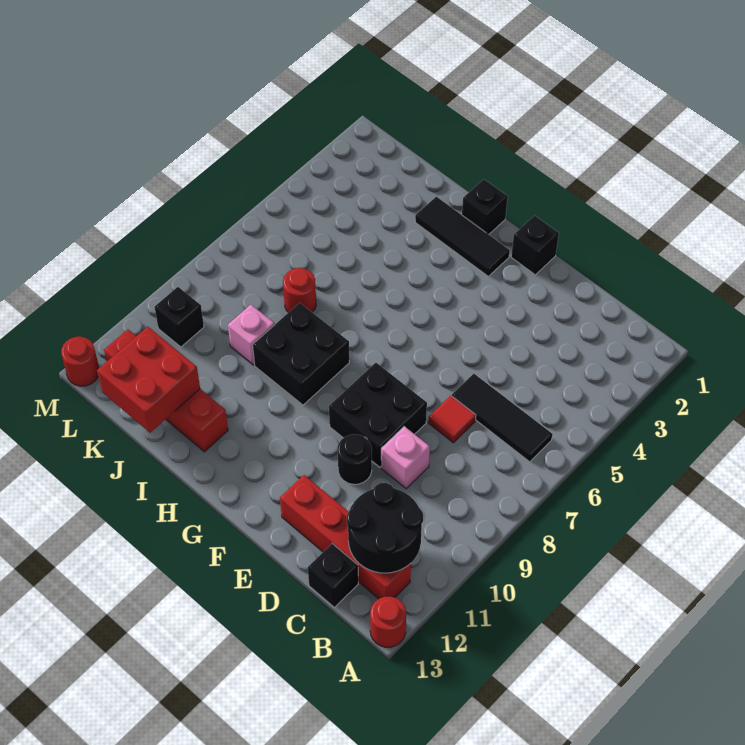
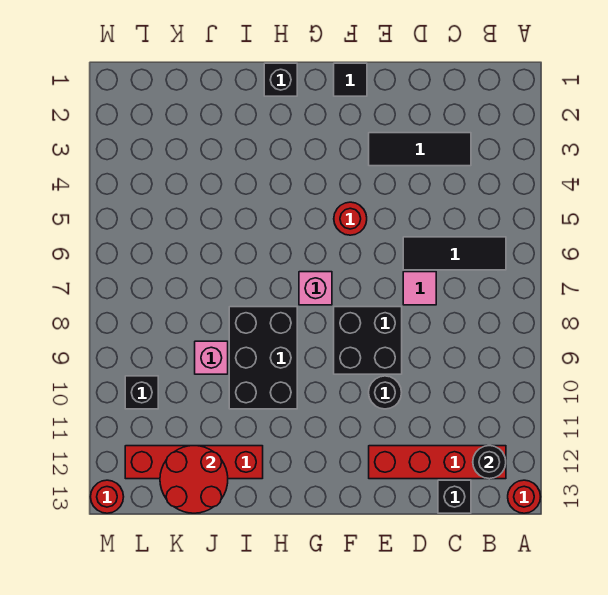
black 2x2 round brick [347,483,423,573] -> black 1x1 round brick [473,446,506,479]
red 1x1 tile [428,396,476,443] -> pink 1x1 tile [403,272,436,305]
pink 1x1 brick [381,426,430,489] -> pink 1x1 brick moved to [299,272,332,305]
black 1x1 brick [511,216,559,275] -> black 1x1 tile [334,63,367,96]
black 1x3 tile [415,197,510,276] -> black 1x3 tile moved to [369,133,471,166]
black 2x2 brick [253,303,349,405] -> black 2x3 brick [229,307,297,409]
red 1x1 round brick [283,268,316,313] -> red 1x1 round brick moved to [334,202,367,235]
red 2x2 brick [97,327,200,433] -> red 2x2 round brick [160,446,228,513]

